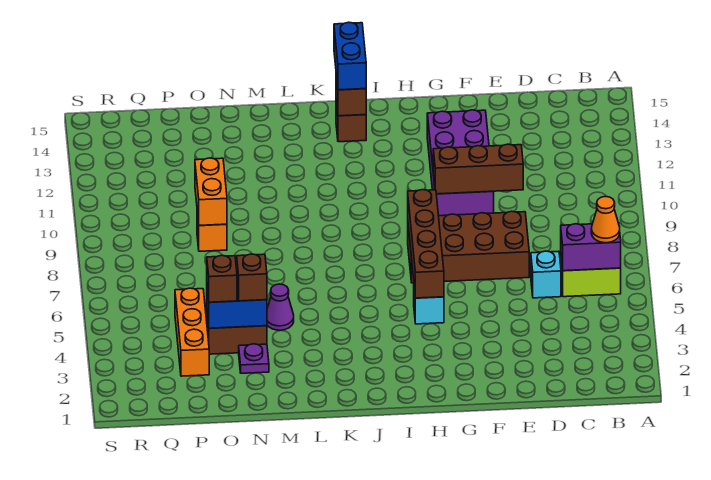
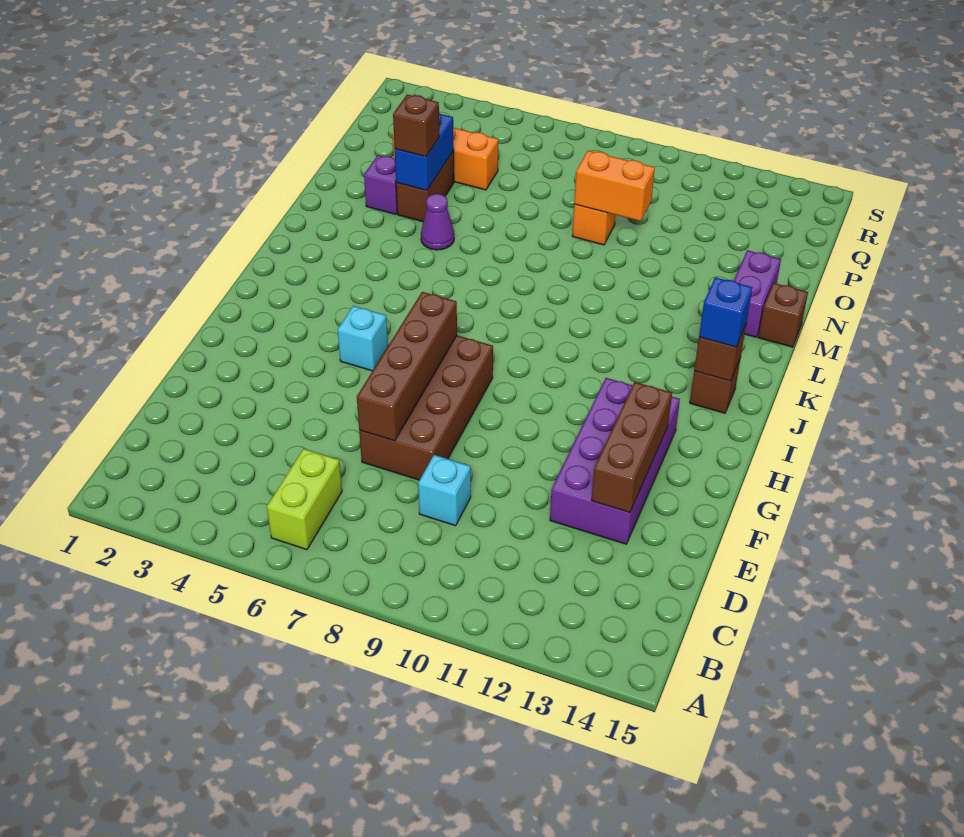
purple 1x2 brick [561,224,621,271] -> purple 1x2 brick moved to [734,250,781,337]
orange 1x1 cone [591,197,620,243] -> none
cyan 1x1 brick [531,251,561,298] -> cyan 1x1 brick moved to [418,455,471,526]
brown 1x3 brick [433,144,523,194] -> brown 1x3 brick moved to [592,382,672,512]
purple 2x4 brick [427,110,494,216] -> purple 2x4 brick turned to [550,378,680,544]
brown 1x4 brick [408,190,444,298] -> brown 1x4 brick turned to [357,292,457,441]
blue 1x2 brick [334,22,366,90] -> blue 1x1 brick [699,277,752,347]
purple 1x1 plate [239,344,269,373] -> purple 1x1 brick [364,155,397,214]
brown 1x1 brick [207,255,237,302] -> brown 1x1 brick moved to [758,283,808,347]

